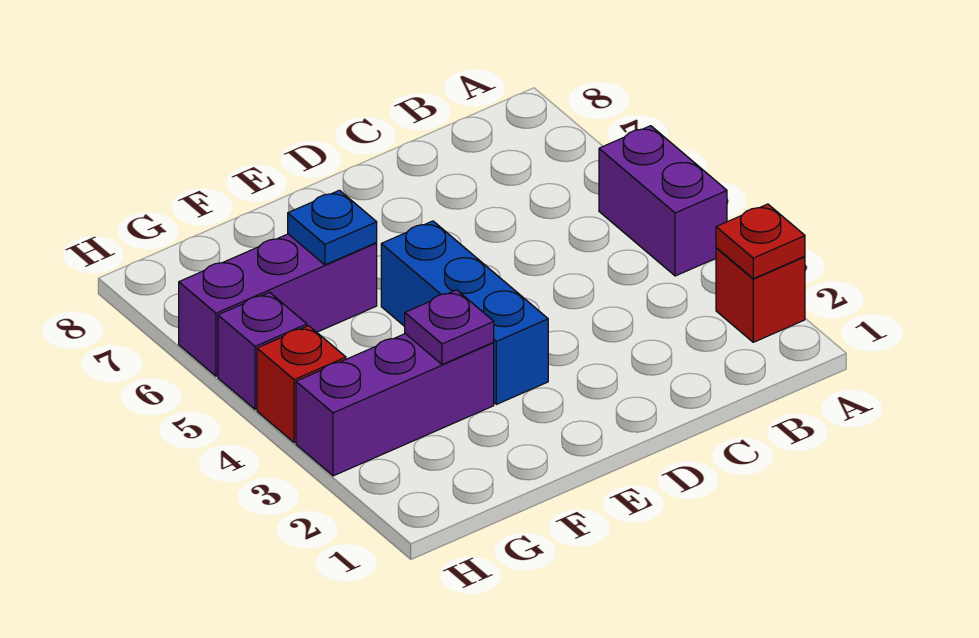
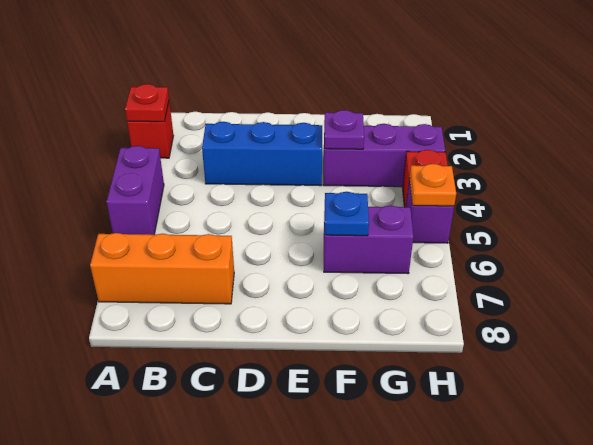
none -> orange 1x3 brick [90,233,234,304]
blue 1x3 brick [381,221,548,404] -> blue 1x3 brick turned to [202,122,322,186]
purple 1x3 brick [179,234,377,376] -> purple 1x2 brick [324,205,413,274]
none -> orange 1x1 plate [409,164,456,206]

